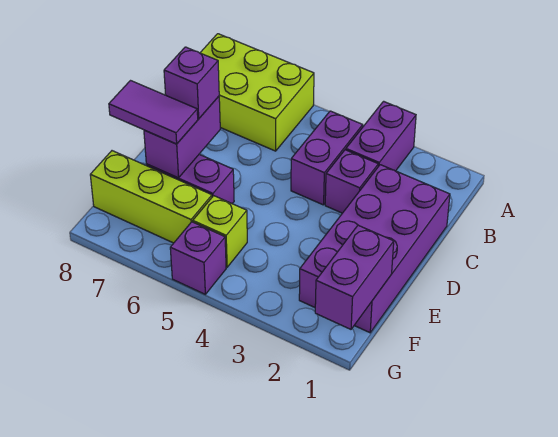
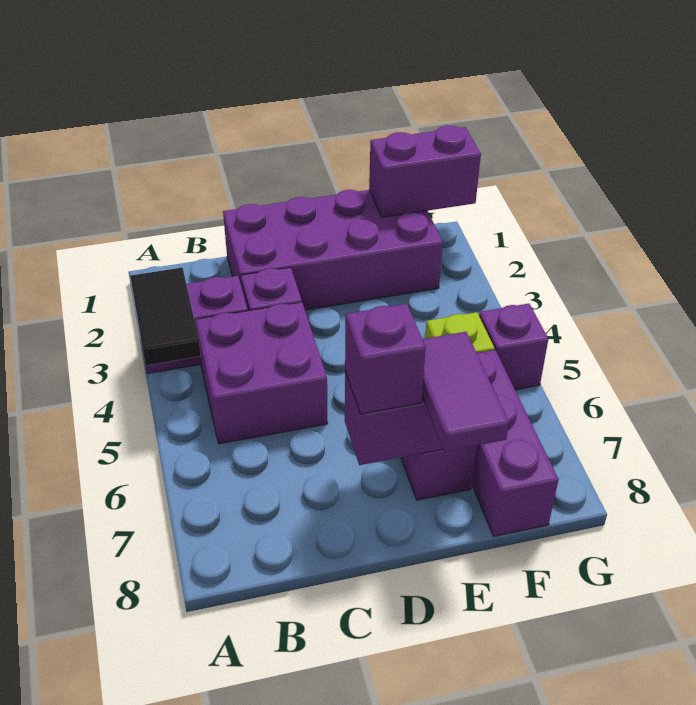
none -> black 1x2 tile [130,268,201,365]
lime 2x3 brick [200,34,314,151] -> none
purple 1x2 brick [291,111,363,205] -> purple 2x2 brick [196,302,328,444]
lime 1x3 brick [90,151,212,243] -> purple 1x3 brick [472,350,559,536]

